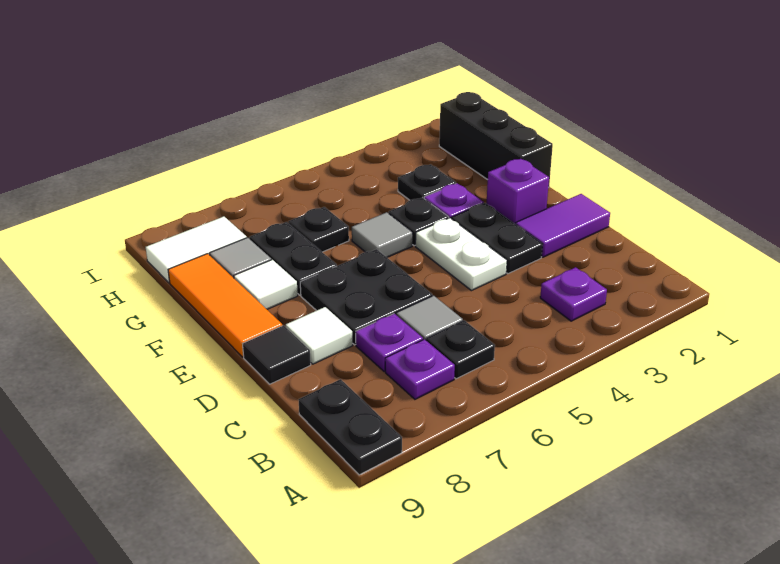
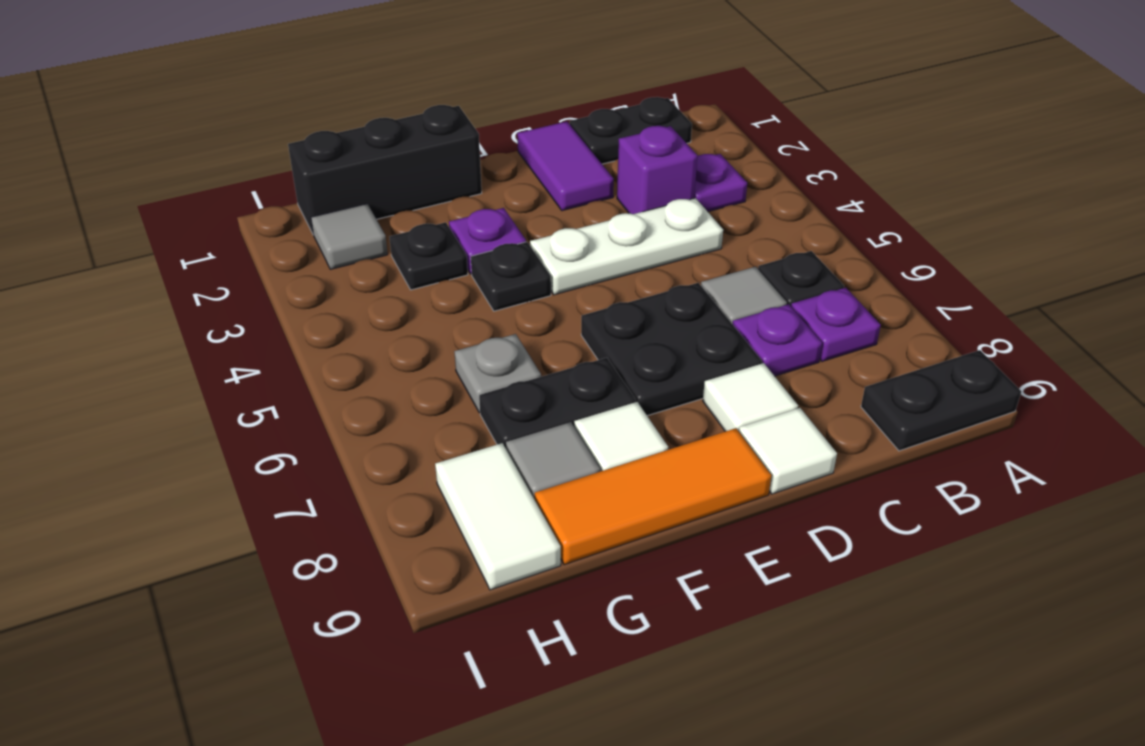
black 1x2 plate [452,203,543,274] -> black 1x2 plate moved to [570,97,692,164]
white 1x2 plate [415,218,507,291] -> white 1x3 plate [530,198,723,295]
black 1x1 tile [243,325,311,384] -> white 1x1 tile [739,408,837,494]
purple 1x1 brick [486,159,549,224] -> purple 1x1 brick moved to [617,126,698,214]
grey 1x1 tile [352,212,413,257] -> grey 1x1 tile moved to [311,204,388,269]
black 1x1 plate [289,207,349,252] -> grey 1x1 plate [454,334,541,413]

